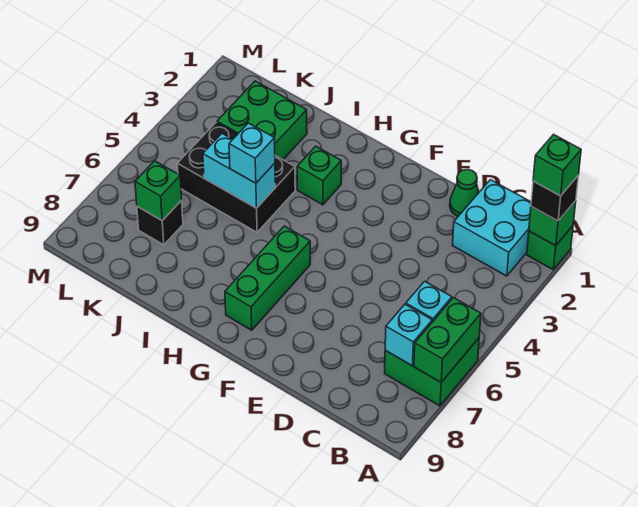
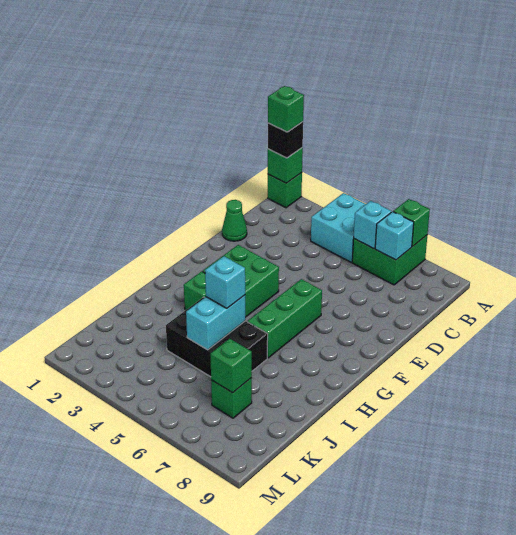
green 1x2 brick [414,298,481,382] -> green 1x1 brick [393,199,430,247]
cyan 2x2 brick [452,180,531,276] -> cyan 2x2 brick moved to [311,193,366,262]
green 1x3 brick [225,226,310,330] -> green 1x3 brick turned to [247,279,322,358]
black 2x3 brick [177,122,295,232] -> black 2x3 brick turned to [166,297,268,377]
green 2x2 brick [217,81,307,160] -> green 2x2 brick moved to [203,245,279,317]
black 1x1 brick [137,200,183,245] -> green 1x1 brick [211,378,252,418]

